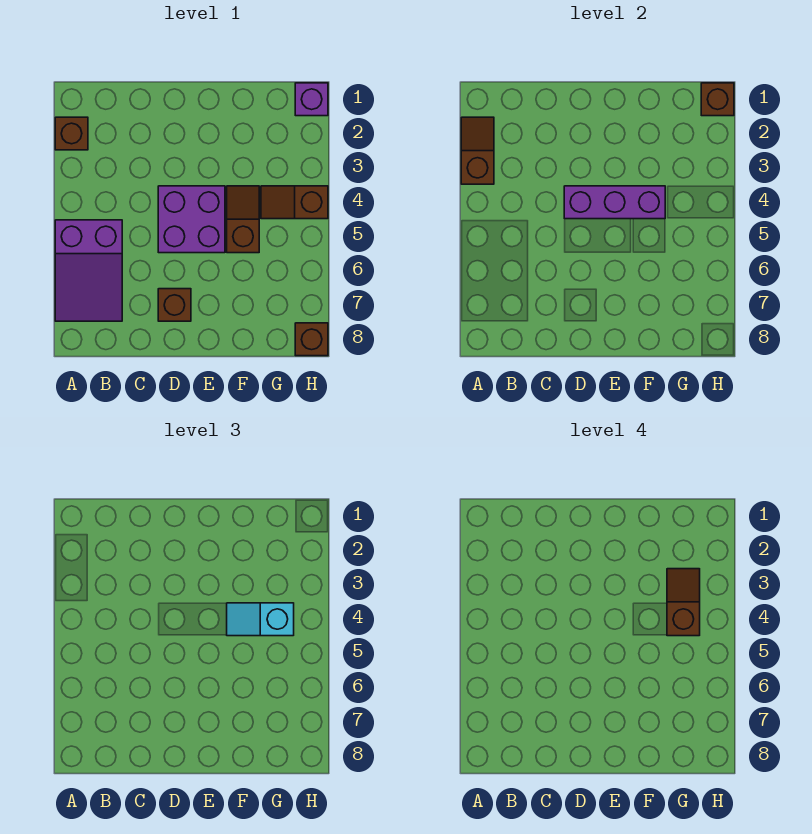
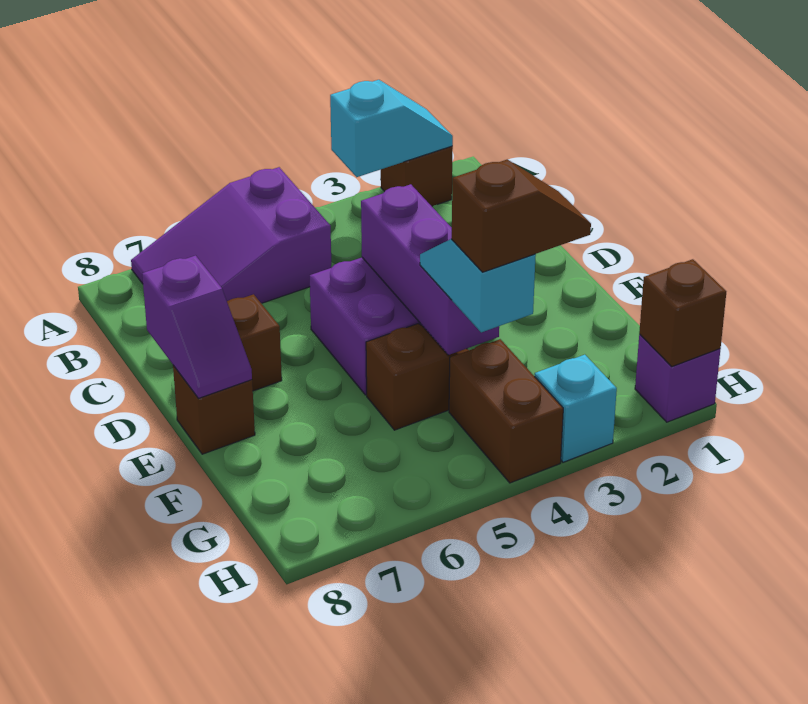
brown 1x2 slope [461,117,494,184] -> cyan 1x2 slope [330,80,453,177]
none -> purple 1x2 slope [142,256,252,398]
brown 1x2 slope [261,186,328,219] -> brown 1x2 brick [449,339,563,483]
none -> cyan 1x1 brick [535,355,617,462]
brown 1x1 brick [295,323,328,356] -> brown 1x1 brick moved to [173,365,255,454]

